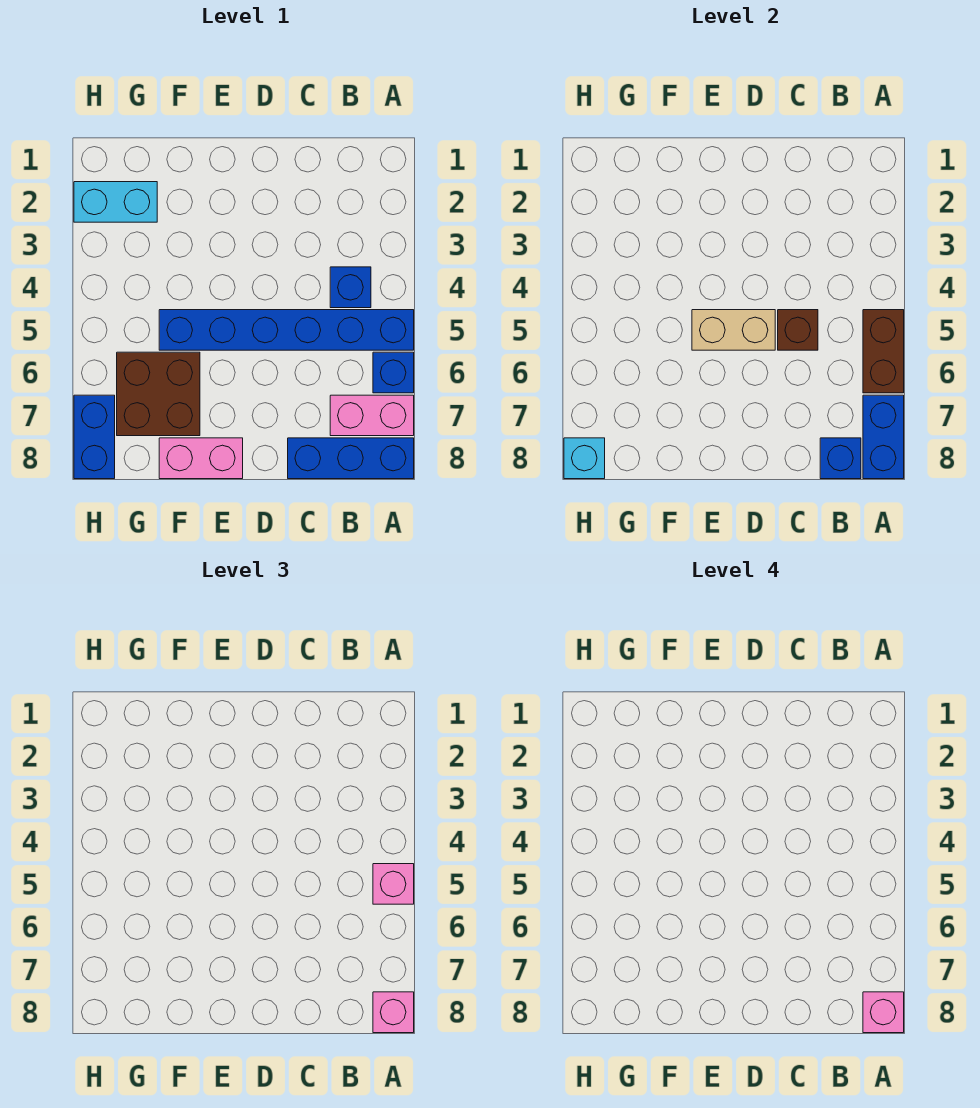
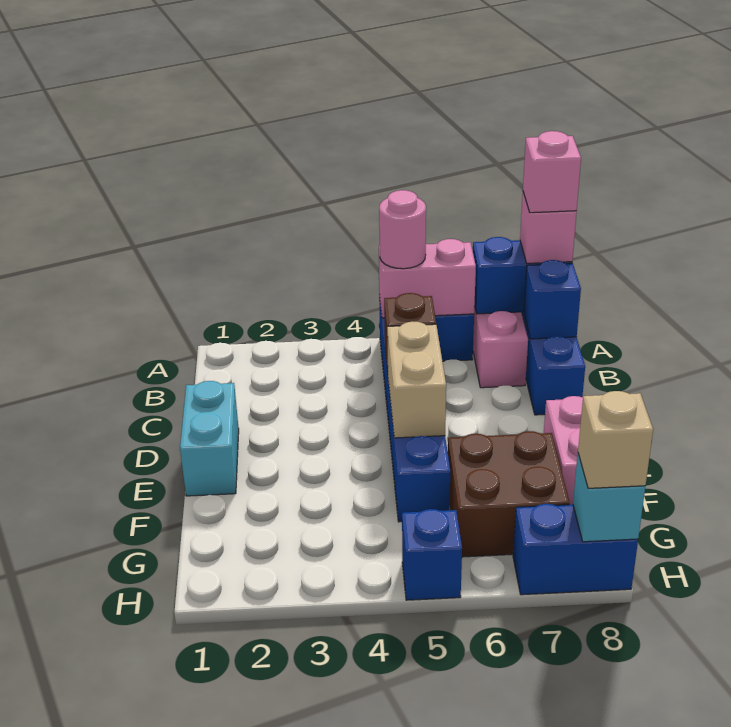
brown 1x2 brick [863,310,904,393] -> pink 1x2 brick [379,239,476,318]
pink 1x1 brick [373,864,414,904] -> pink 1x1 round brick [379,190,426,269]
blue 1x1 brick [330,267,371,308] -> blue 1x1 brick moved to [402,509,462,600]
cyan 1x2 brick [74,182,157,222] -> cyan 1x2 brick moved to [180,381,239,496]
none -> tan 1x1 brick [578,391,653,488]

